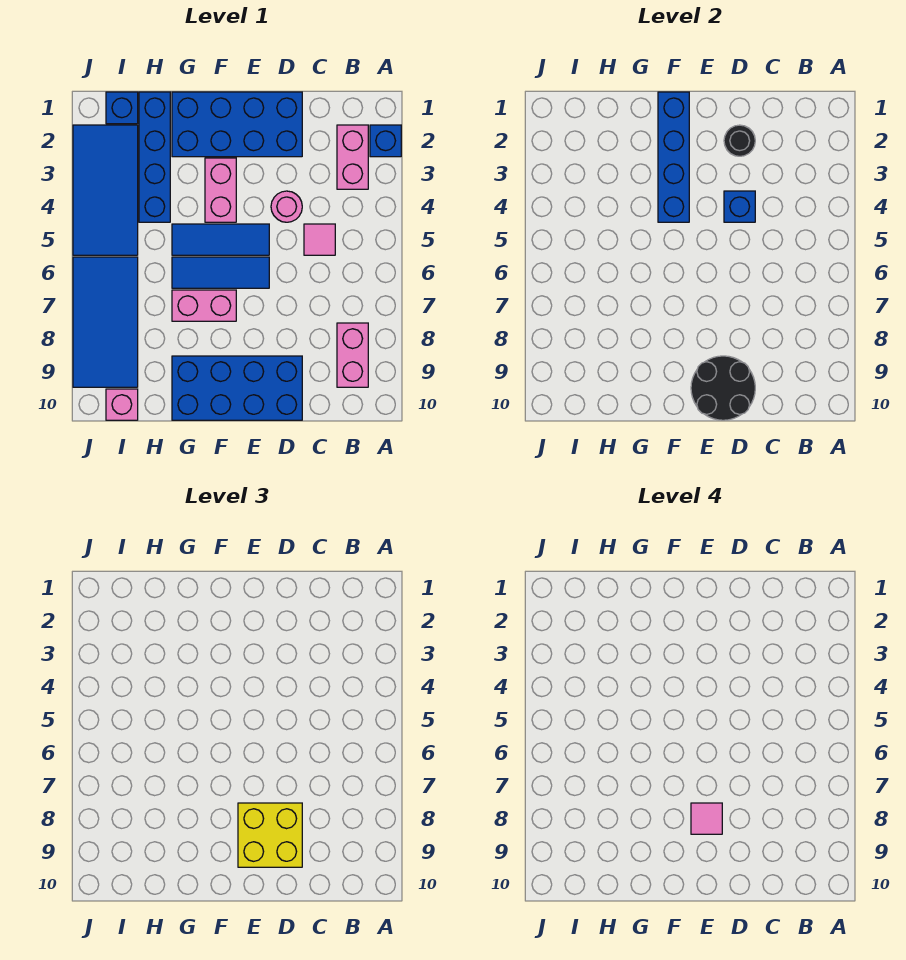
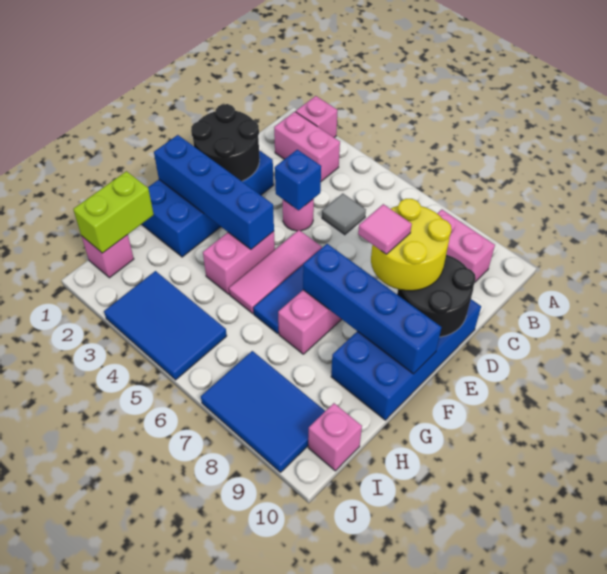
blue 1x1 brick [370,125,401,157] -> pink 1x1 brick [296,96,338,137]
pink 1x1 tile [304,224,335,255] -> grey 1x1 tile [322,194,366,235]
black 1x1 round brick [724,125,755,156] -> black 2x2 round brick [191,104,260,181]
yellow 2x2 brick [238,803,302,867] -> yellow 2x2 round brick [371,199,452,291]
blue 1x3 tile [172,224,269,255] -> pink 1x3 tile [229,230,322,314]
pink 1x2 brick [205,158,236,222] -> pink 1x2 brick turned to [203,231,275,294]
blue 1x4 brick [139,92,170,222] -> blue 1x4 brick moved to [303,244,441,374]
none -> lime 1x2 brick [73,171,154,253]
blue 1x1 brick [106,92,138,124] -> pink 1x1 brick [82,235,134,278]
blue 2x4 tile [73,125,138,255] -> blue 2x3 tile [104,271,227,380]
blue 2x4 tile [73,257,138,387] -> blue 2x3 tile [201,351,325,472]

